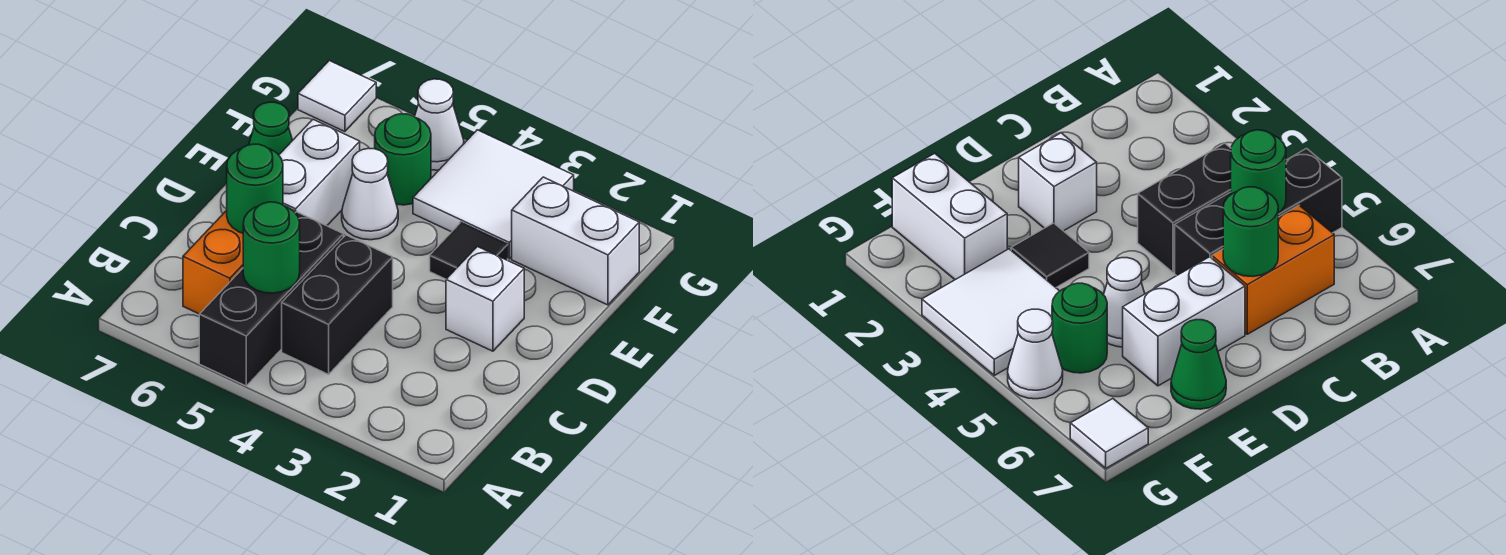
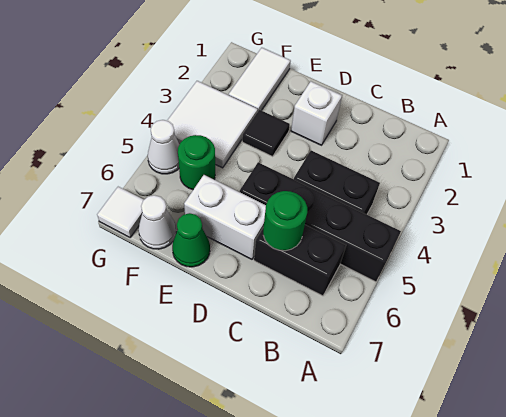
black 1x3 brick [199,212,343,386] -> black 1x4 brick [240,162,401,282]
green 1x1 round brick [243,202,300,293] -> none
orange 1x2 brick [183,210,294,314] -> black 1x2 brick [254,225,346,296]
white 1x1 cone [342,148,398,240] -> white 1x1 cone moved to [138,195,176,249]
white 1x2 brick [512,177,639,305] -> white 1x2 tile [229,48,291,111]

